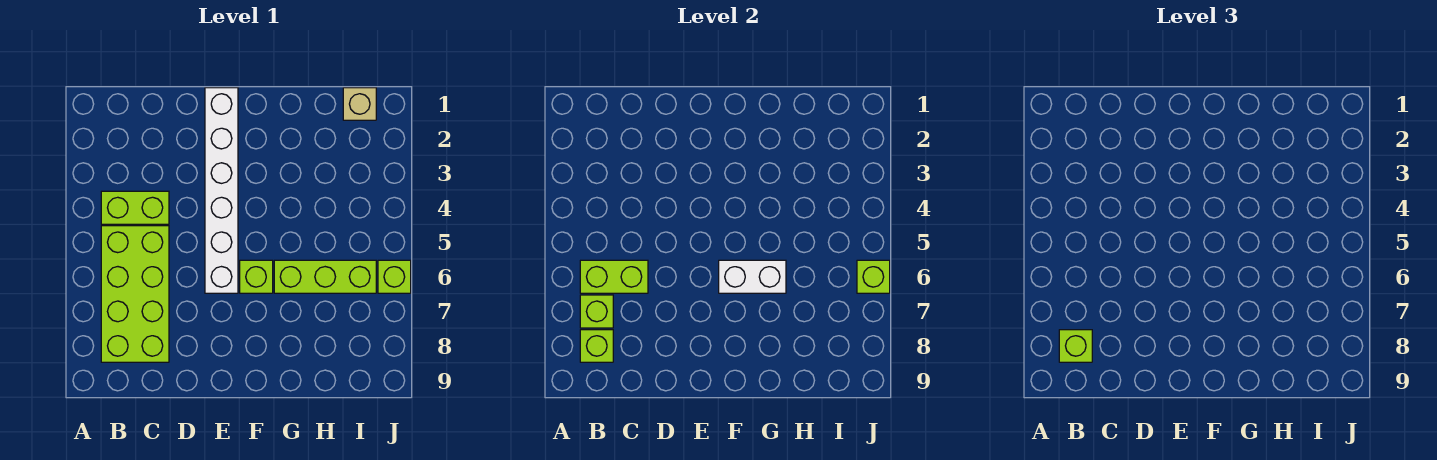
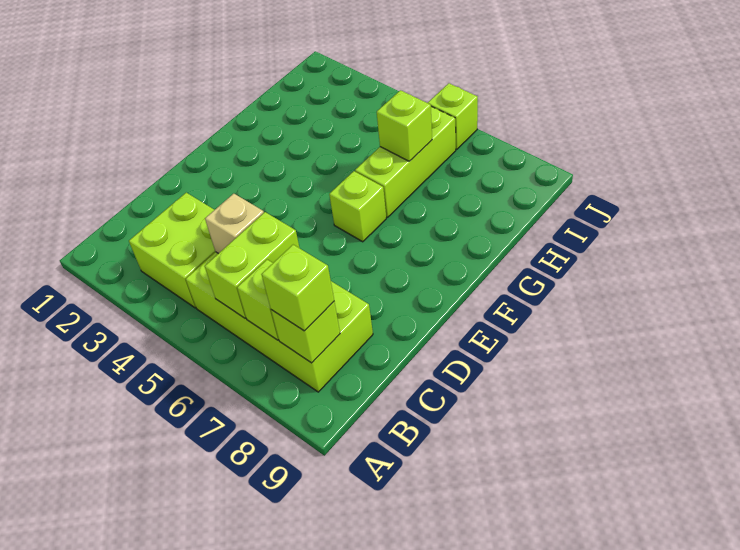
lime 1x2 brick [101,191,169,224] -> lime 2x2 brick [129,193,215,308]
white 1x6 brick [205,88,238,293] -> none
white 1x2 brick [719,260,786,293] -> none
tan 1x1 brick [343,88,376,120] -> tan 1x1 brick moved to [205,194,264,254]
lime 1x1 brick [857,260,890,293] -> lime 1x1 brick moved to [377,90,432,161]

